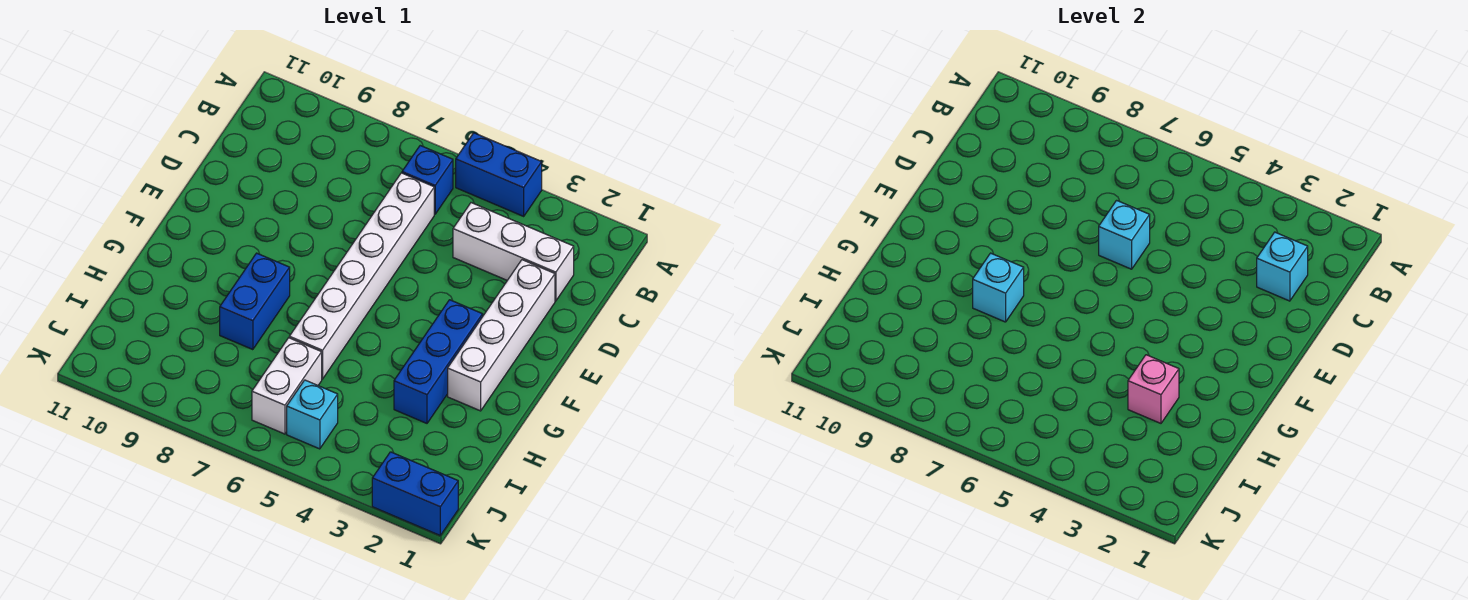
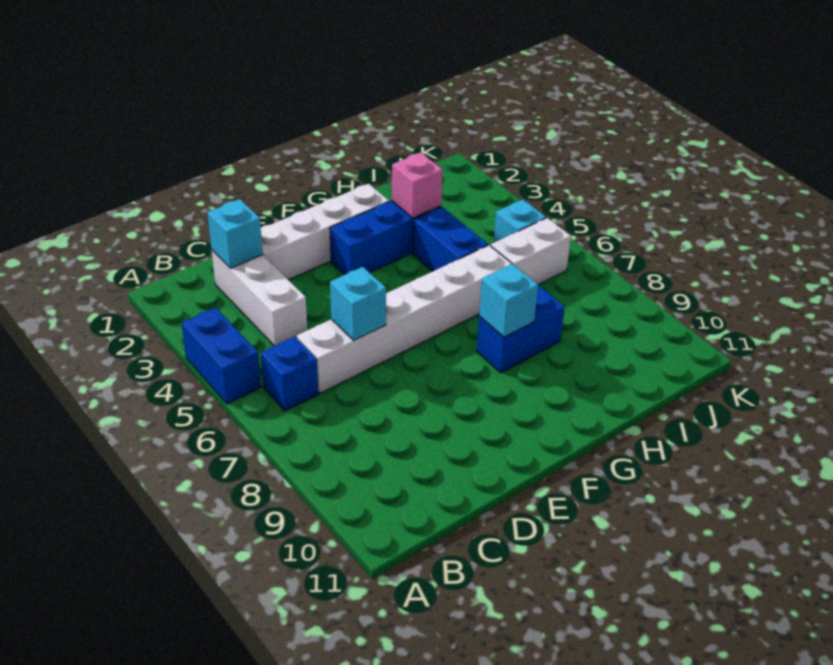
blue 1x2 brick [372,452,458,535] -> blue 1x2 brick moved to [413,207,488,271]

